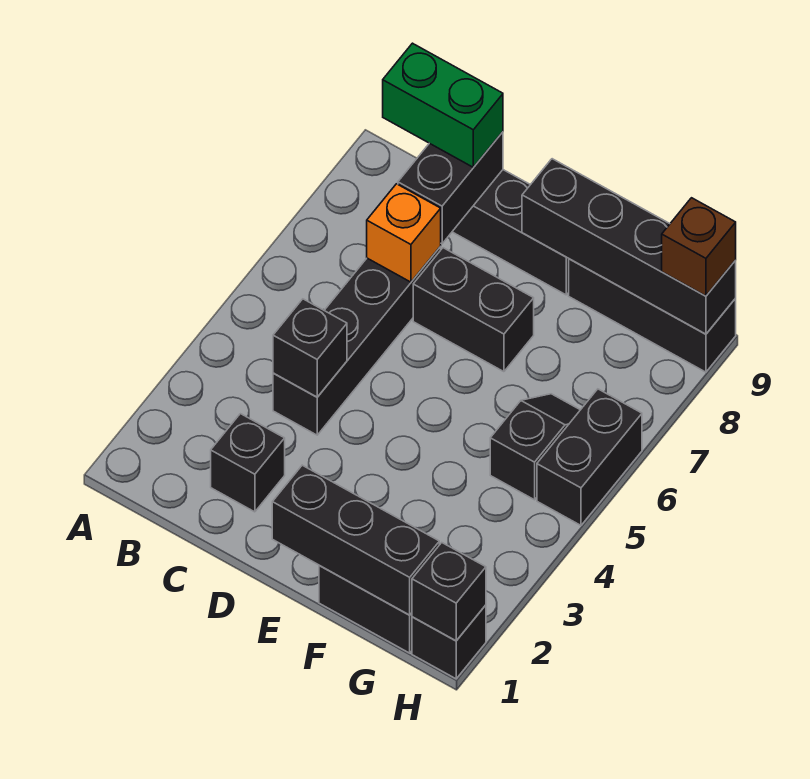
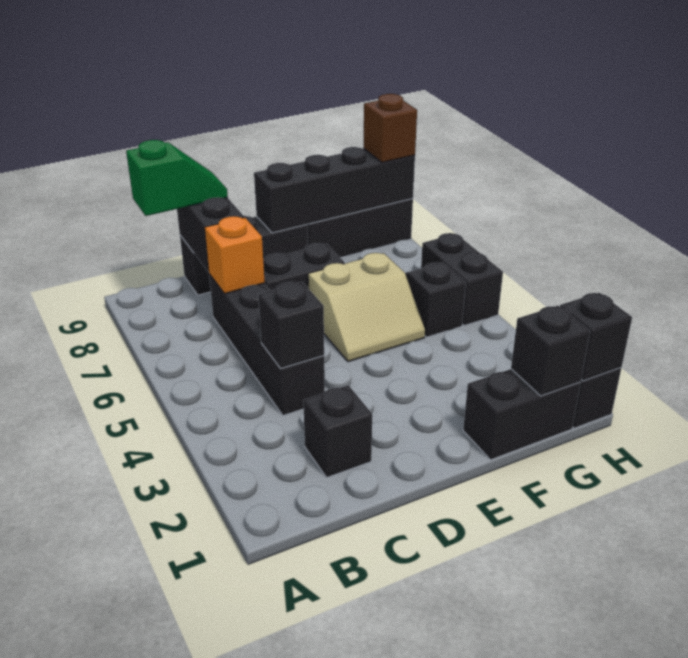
green 1x2 brick [383,43,503,167] -> green 1x2 slope [126,140,228,216]
black 1x3 brick [272,465,439,615] -> black 1x1 brick [511,306,590,396]
none -> tan 2x2 slope [308,253,425,362]

